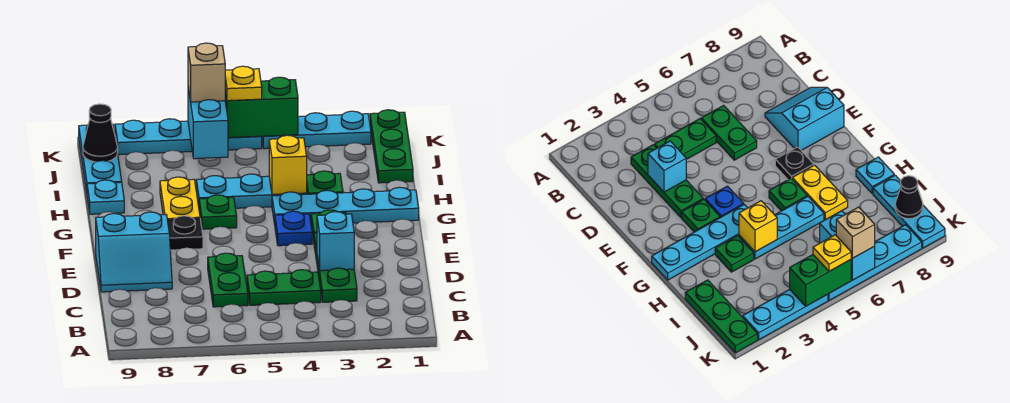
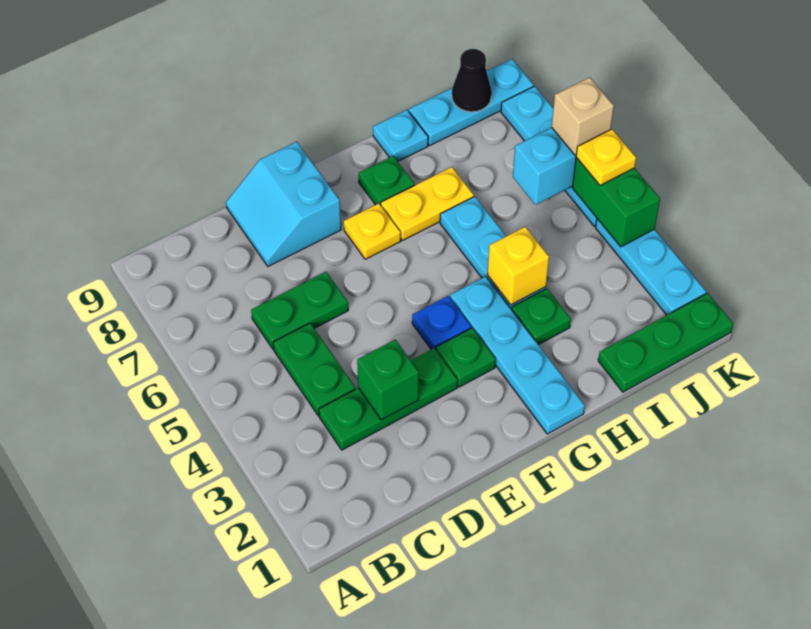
cyan 1x1 brick [317,212,354,271] -> green 1x1 brick [357,340,419,420]
black 1x1 plate [168,216,203,250] -> yellow 1x1 plate [344,203,401,259]
green 1x1 plate [199,195,237,229] -> green 1x1 plate moved to [359,156,415,205]

